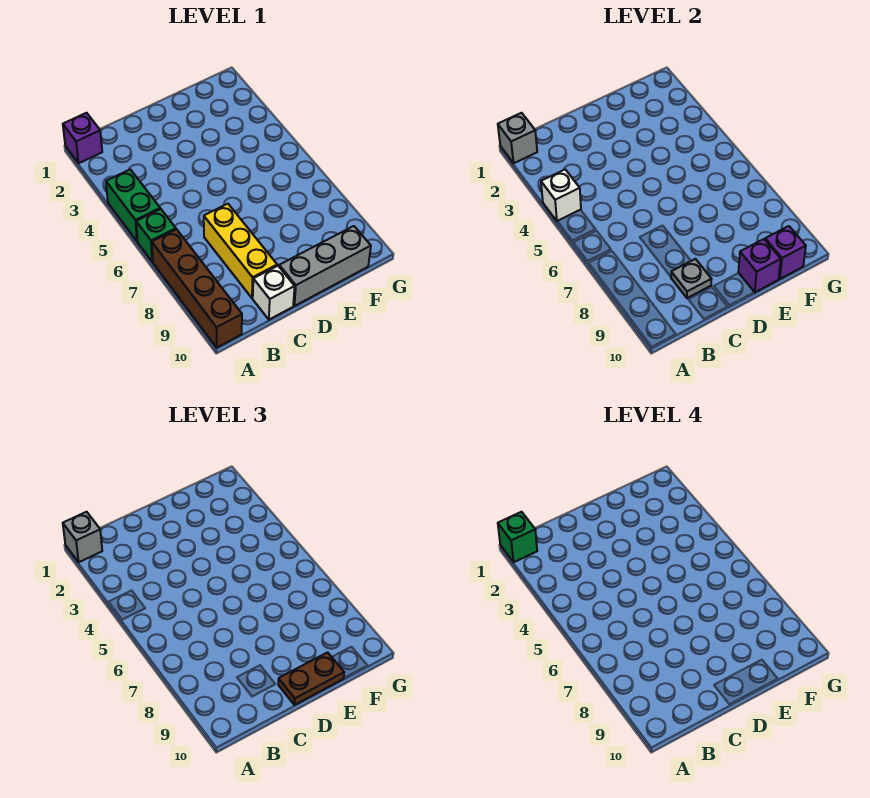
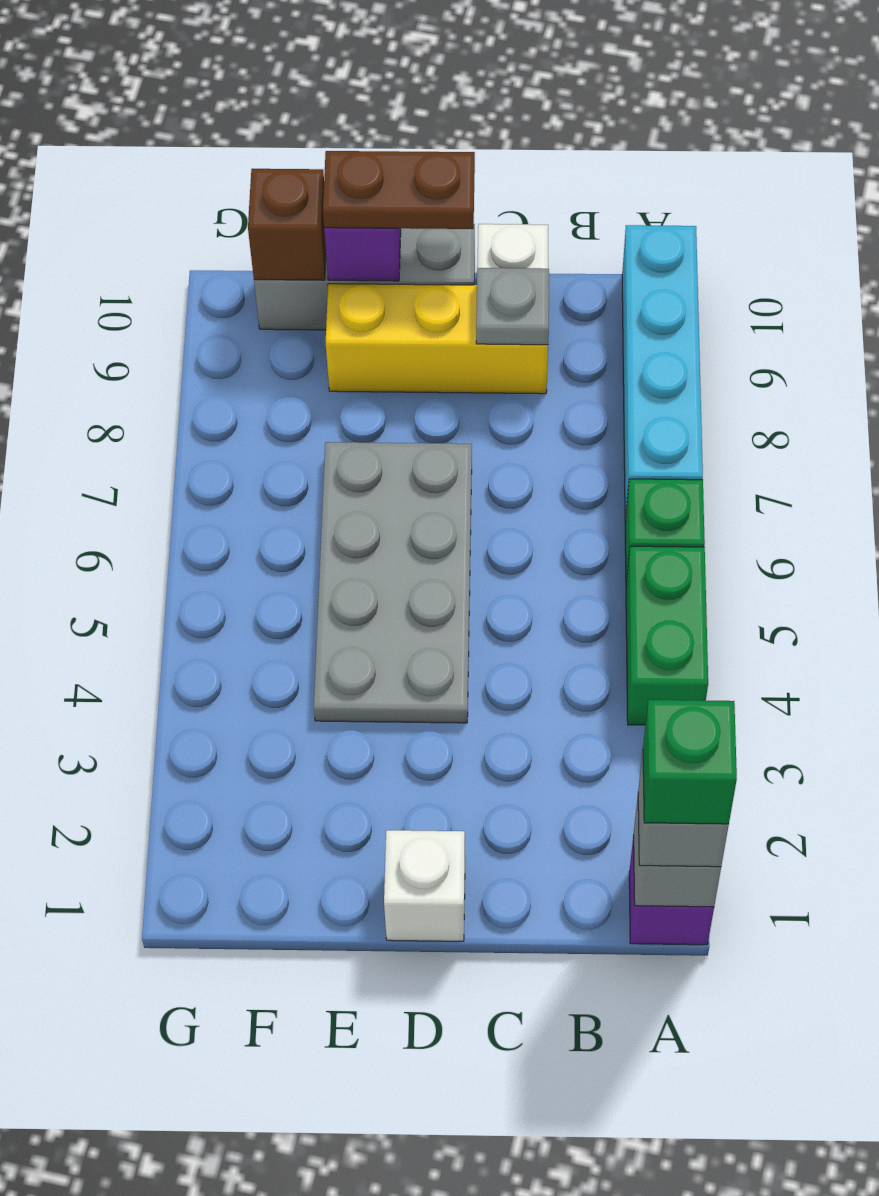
white 1x1 brick [541,169,581,221] -> white 1x1 brick moved to [384,830,465,941]
brown 1x4 brick [152,229,242,348] -> cyan 1x4 brick [622,225,703,521]
yellow 1x3 brick [204,204,277,298] -> yellow 1x3 brick turned to [326,284,548,394]
none -> grey 2x4 plate [314,442,472,723]
purple 1x1 brick [765,226,806,279] -> brown 1x1 brick [248,169,326,280]

